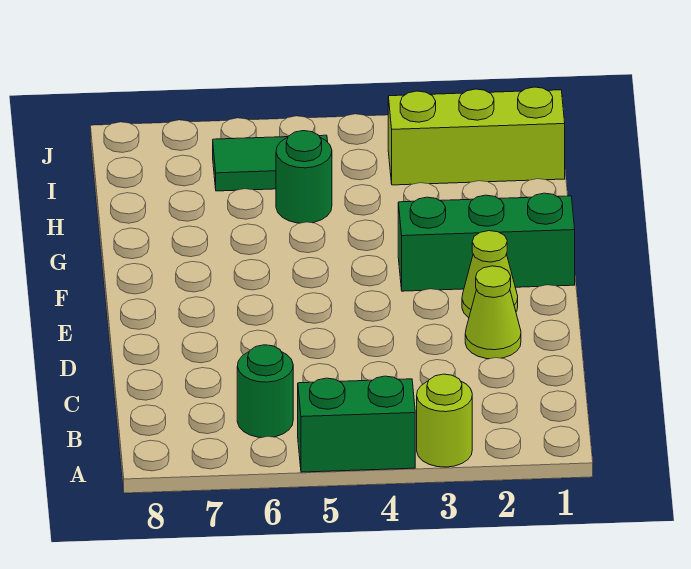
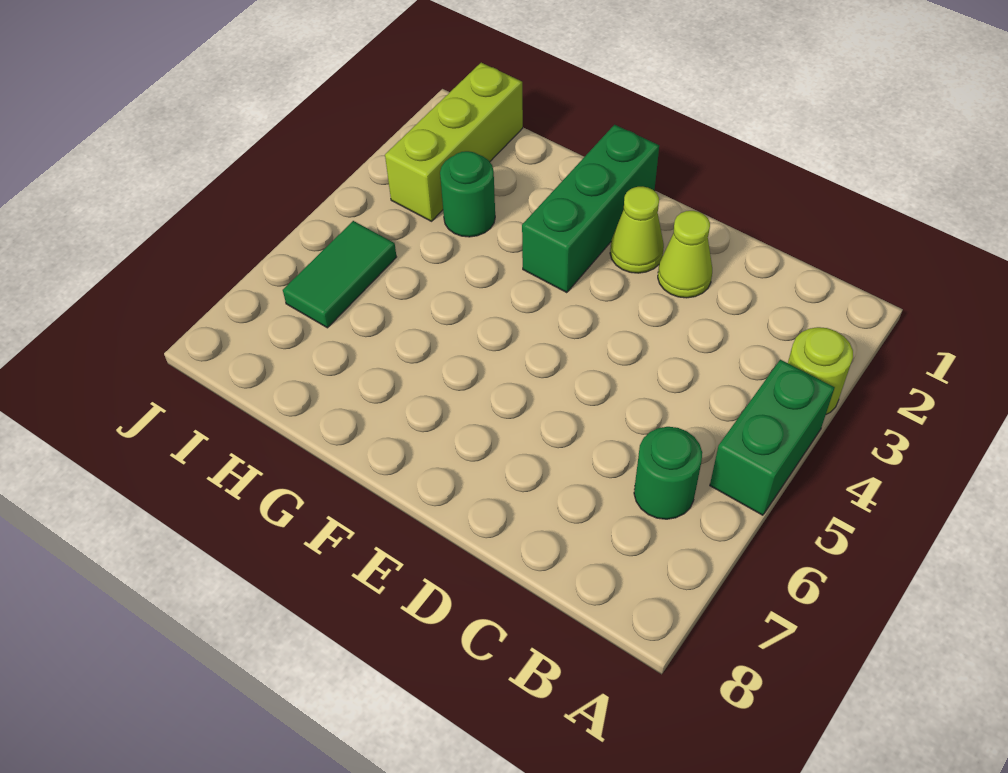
green 1x1 round brick [276,131,332,223] -> green 1x1 round brick moved to [440,151,495,237]

